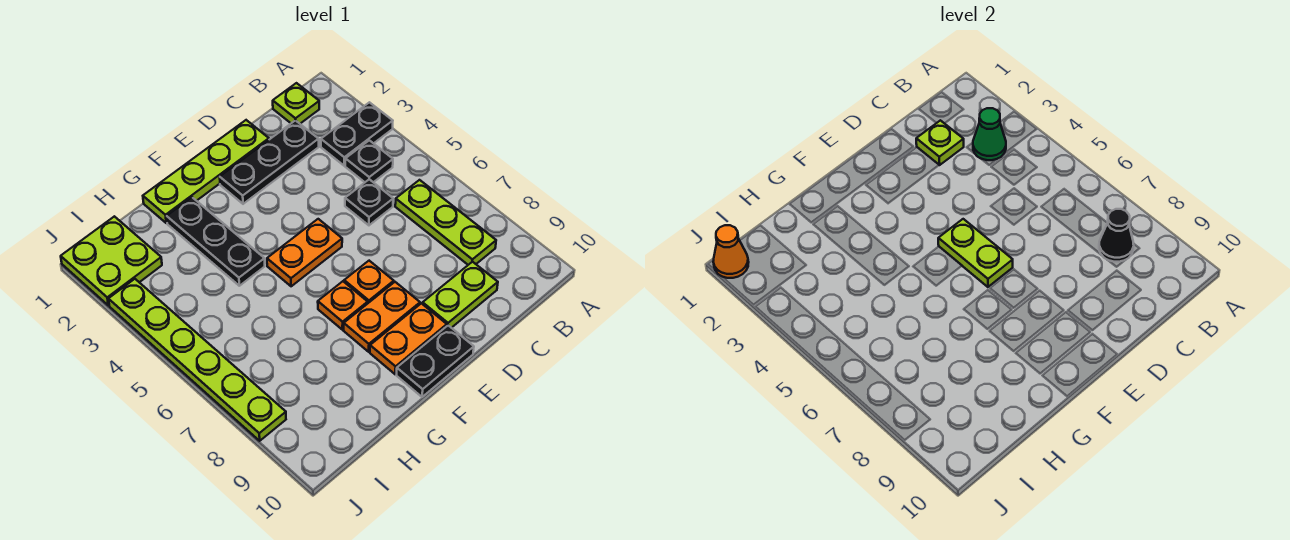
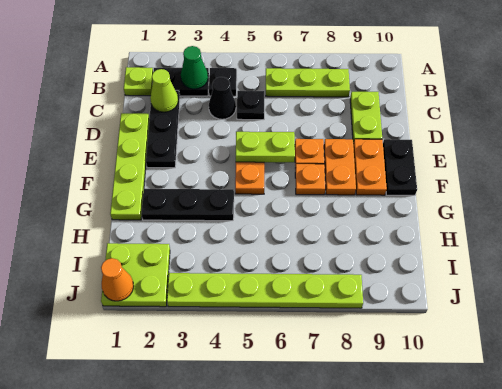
black 1x2 plate [321,102,393,166] -> black 1x2 plate turned to [152,68,209,96]
black 1x1 cone [1099,209,1134,262] -> black 1x1 cone moved to [209,77,236,119]
lime 1x1 plate [916,120,964,165] -> lime 1x1 cone [150,69,178,112]

